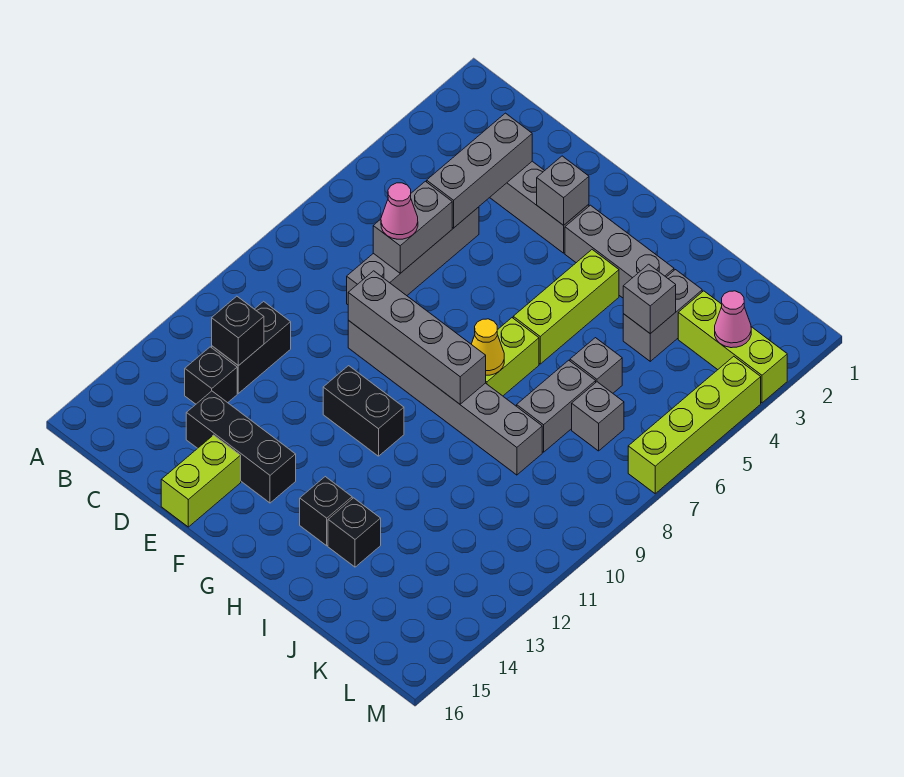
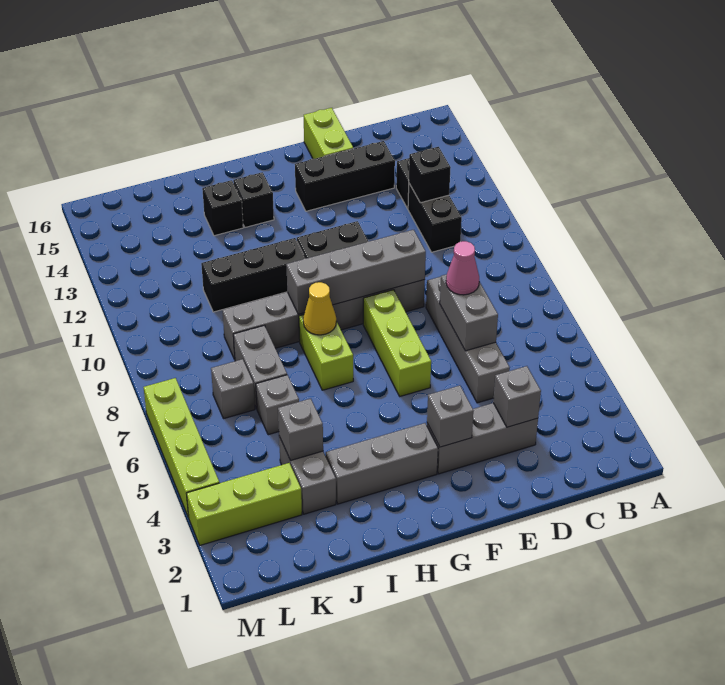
grey 1x3 brick [427,113,532,228] -> grey 1x1 brick [493,366,541,427]
lime 1x3 brick [513,250,619,364] -> lime 1x3 brick moved to [363,290,431,396]
none -> black 1x3 brick [201,238,305,312]
pink 1x1 cone [715,291,751,348] -> none

